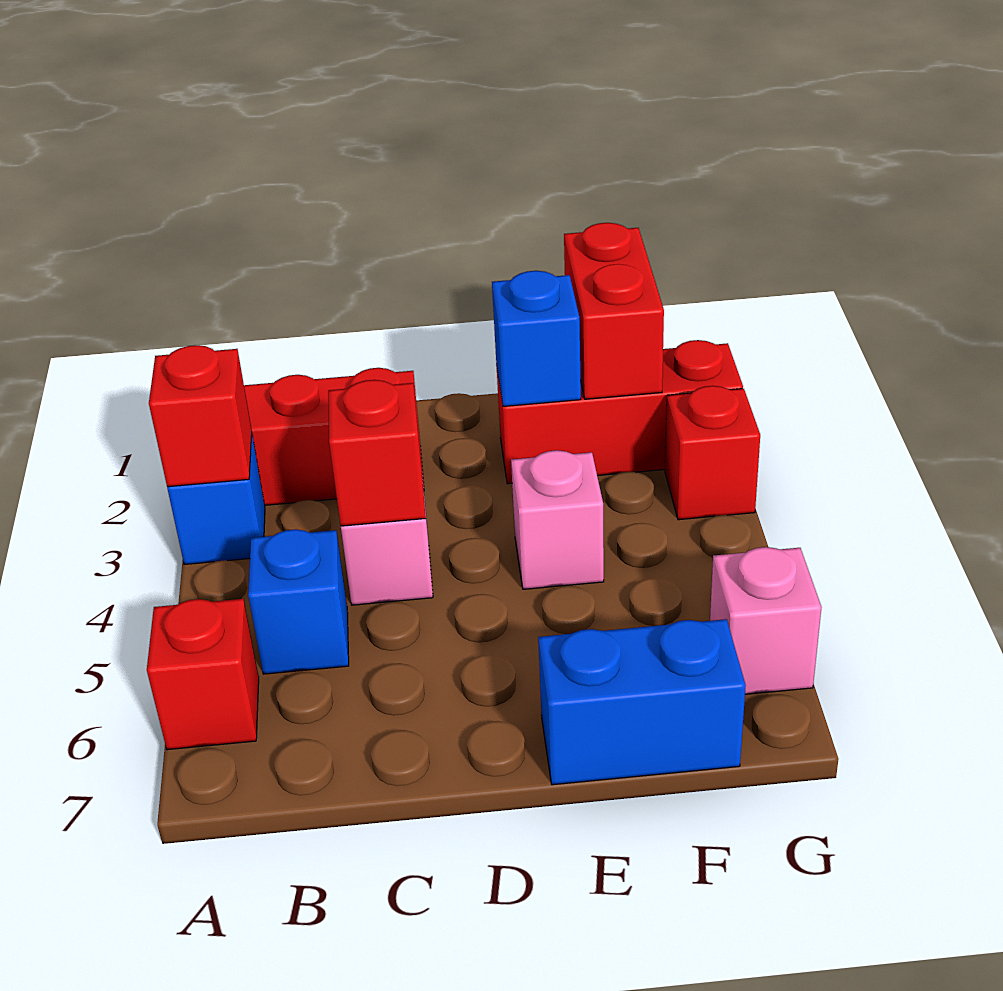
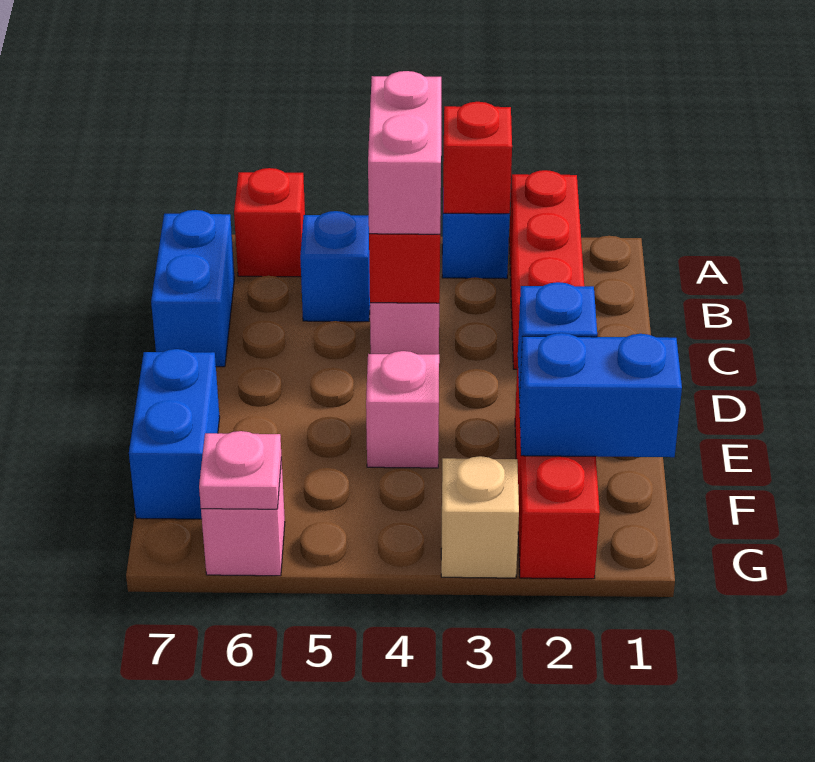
none -> pink 1x2 brick [368,71,441,234]
none -> blue 1x2 brick [151,210,234,367]
red 1x2 brick [564,223,664,399] -> blue 1x2 brick [519,333,682,457]
red 1x1 brick [665,386,760,520] -> tan 1x1 brick [441,456,519,578]
none -> pink 1x1 plate [199,431,282,509]

